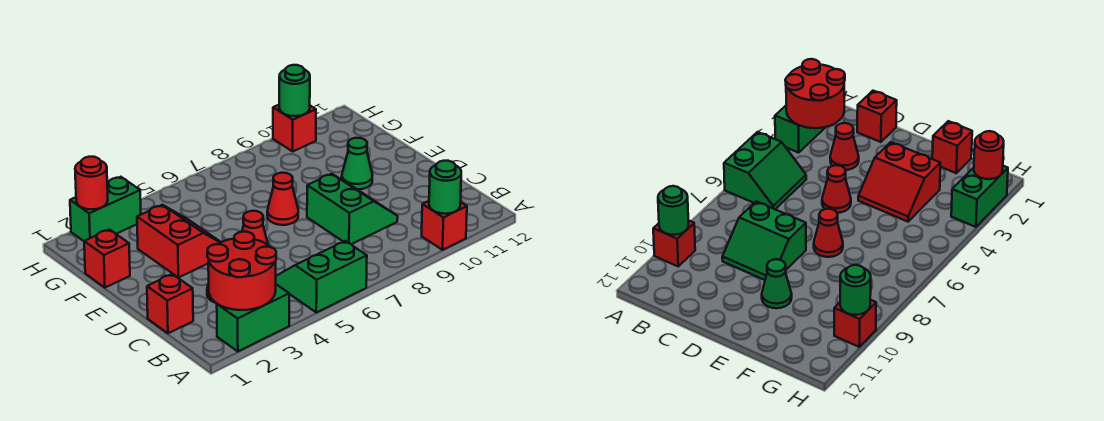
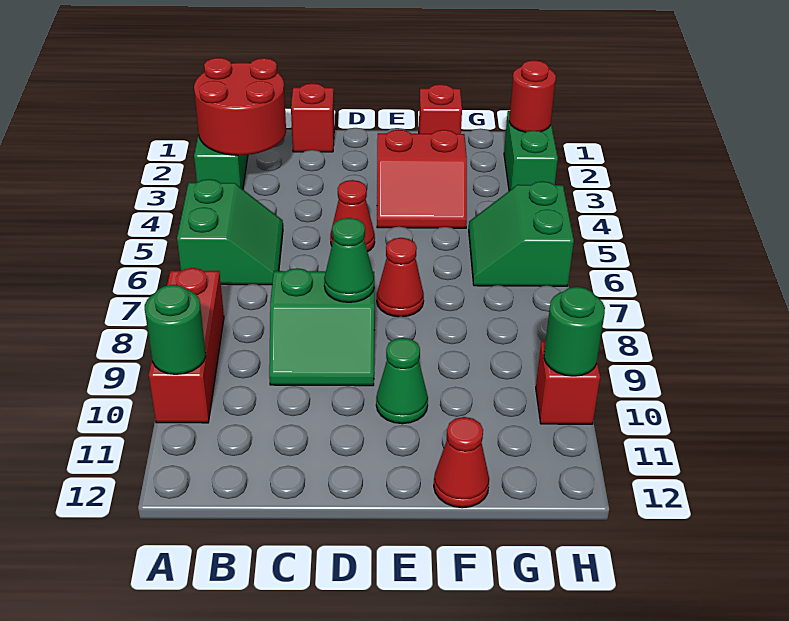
red 1x1 brick [422,201,467,250] -> red 1x3 brick [149,268,224,423]
red 1x1 cone [830,123,859,170] -> red 1x1 cone moved to [434,417,489,508]
none -> green 1x1 cone [324,218,374,302]
none -> green 2x2 slope [469,181,574,286]

